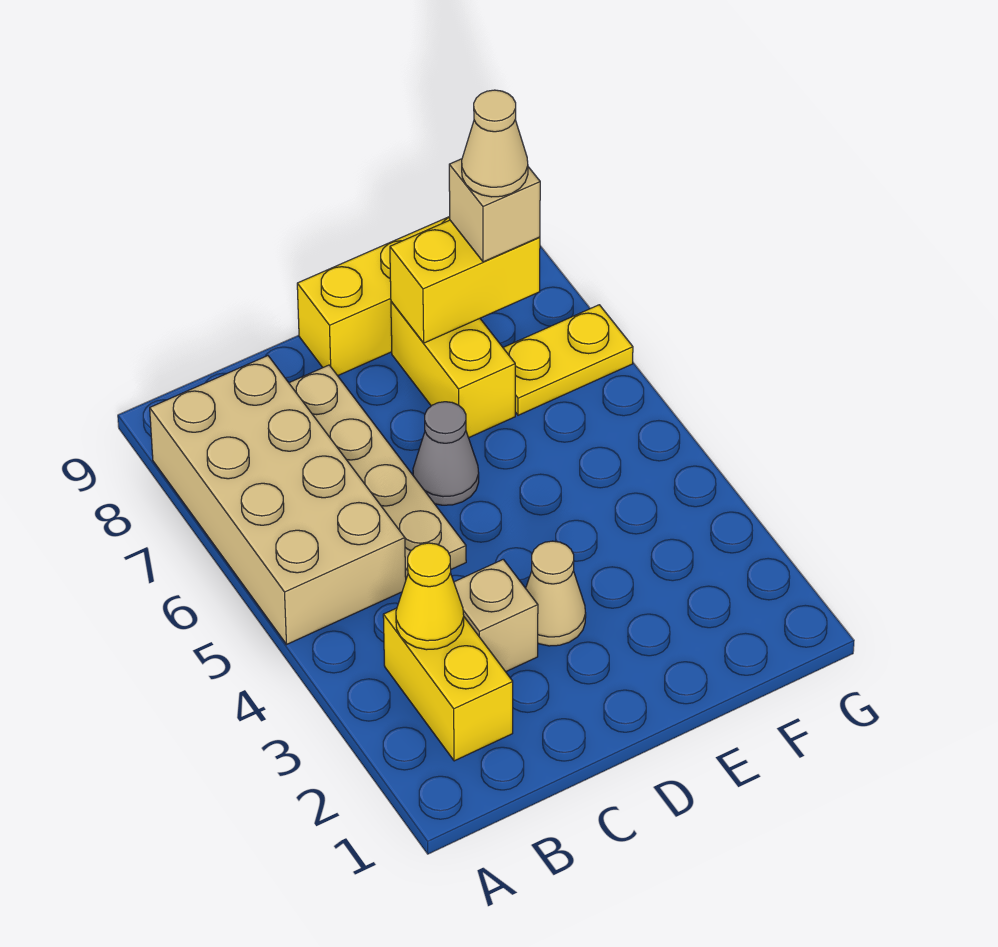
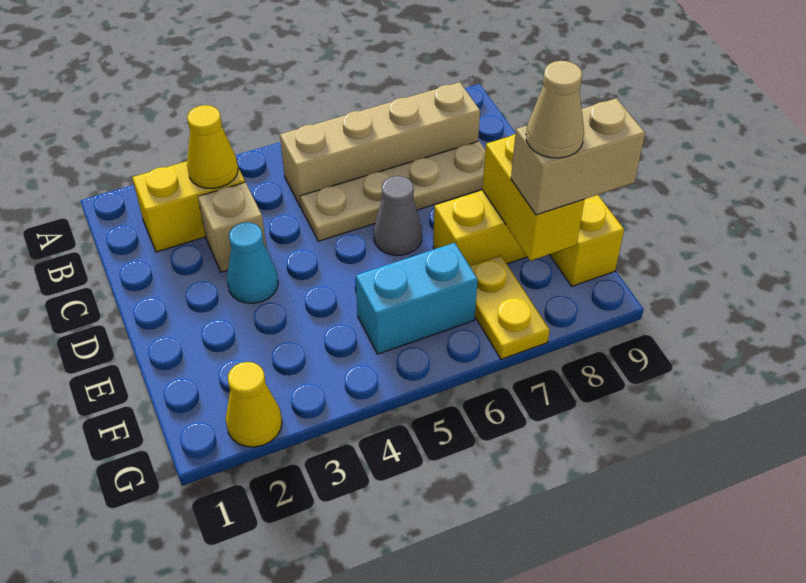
tan 2x4 brick [150,356,406,644] -> tan 1x4 brick [280,82,480,207]
tan 1x1 cone [526,541,586,646] -> cyan 1x1 cone [227,222,278,303]
none -> cyan 1x2 brick [356,243,478,354]
tan 1x1 brick [449,159,540,262] -> tan 1x2 brick [511,98,645,215]
none -> yellow 1x1 cone [226,362,282,447]

